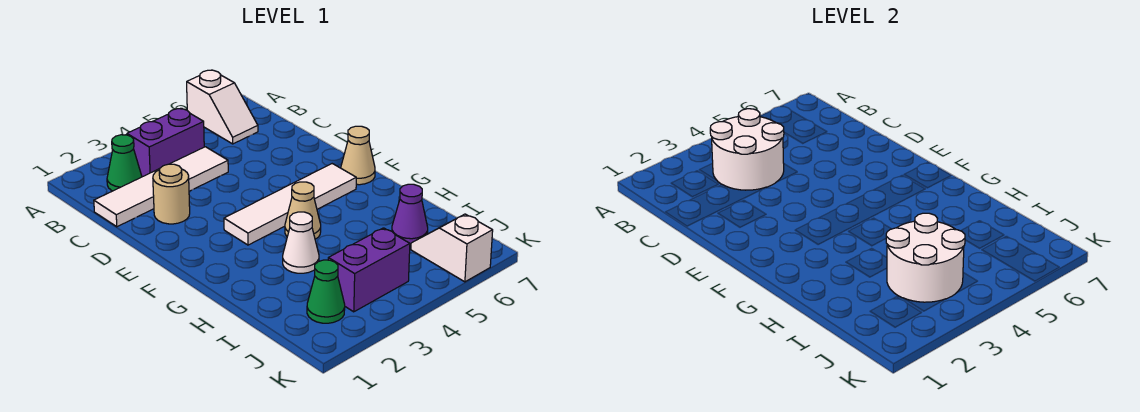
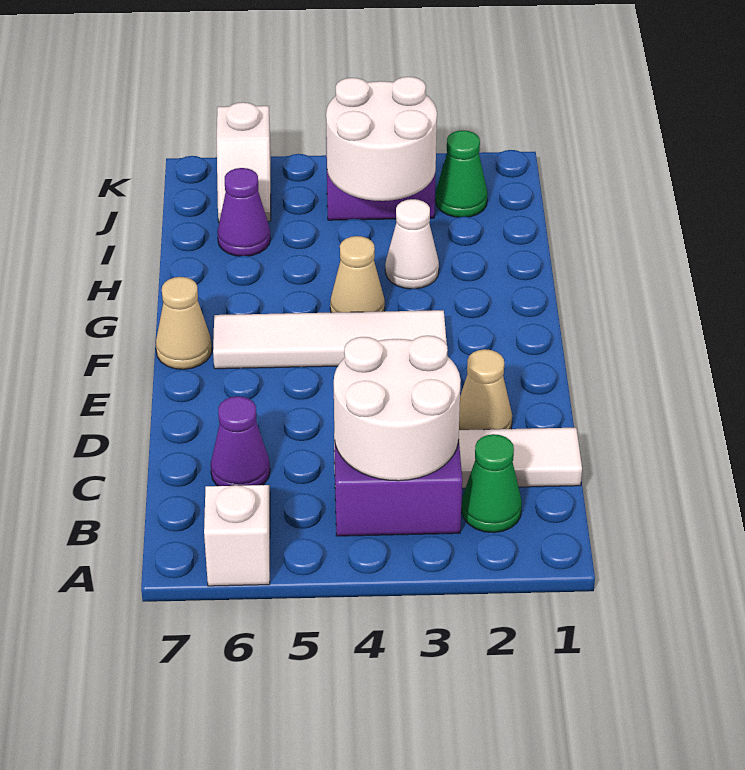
none -> purple 1x1 cone [211,396,270,486]
tan 1x1 round brick [153,164,190,224] -> tan 1x1 cone [459,349,512,430]

